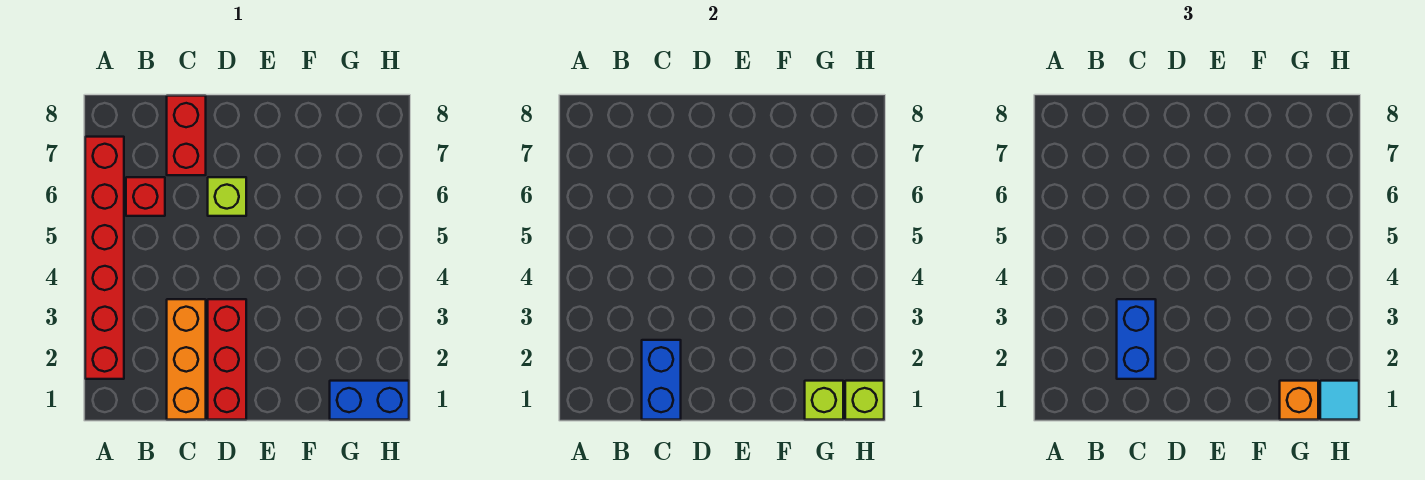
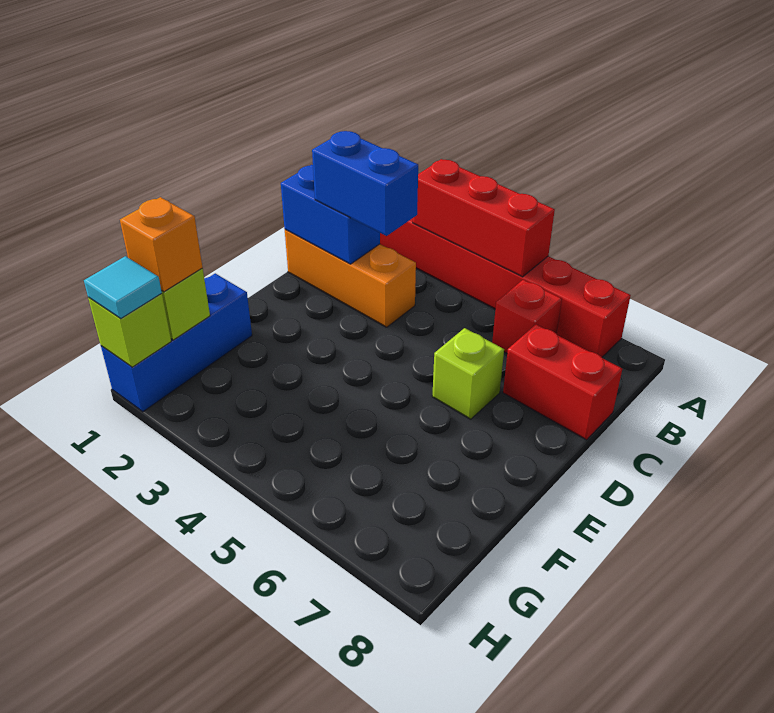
red 1x3 brick [208,299,246,420] -> red 1x3 brick moved to [413,159,555,277]
blue 1x2 brick [330,381,409,420] -> blue 1x3 brick [101,273,252,412]

